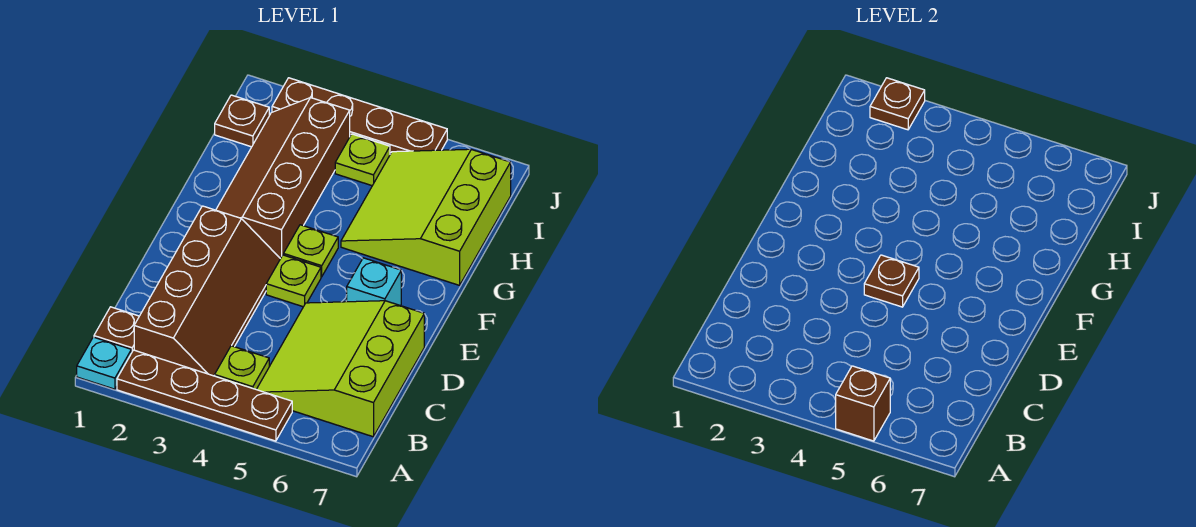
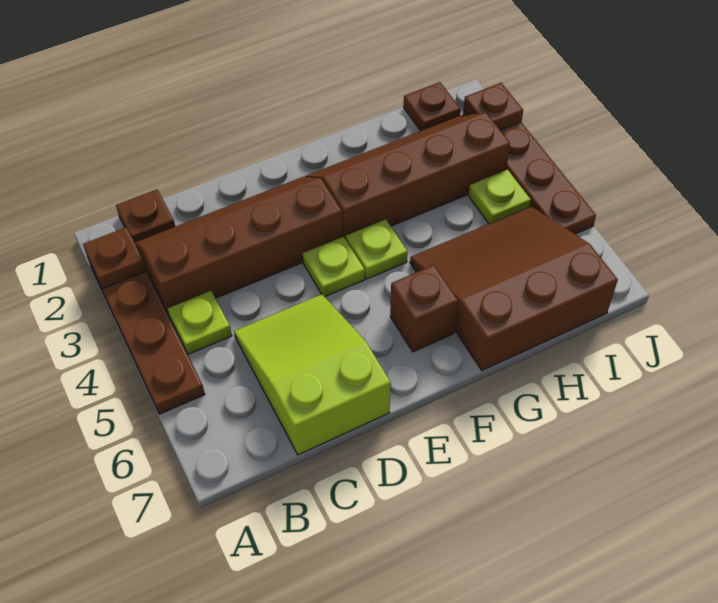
cyan 1x1 plate [77,337,131,389] -> none
brown 1x1 brick [836,366,890,441] -> brown 1x1 brick moved to [390,265,458,352]
brown 2x4 slope [134,206,280,376] -> brown 2x4 slope turned to [135,177,343,317]
lime 3x3 slope [256,301,424,437] -> lime 2x3 slope [234,294,391,455]
brown 1x1 plate [864,255,919,307] -> brown 1x1 plate moved to [83,227,146,289]
cyan 1x1 brick [347,258,401,306] -> none
lime 3x3 slope [341,149,511,285] -> brown 3x3 slope [410,206,618,370]

